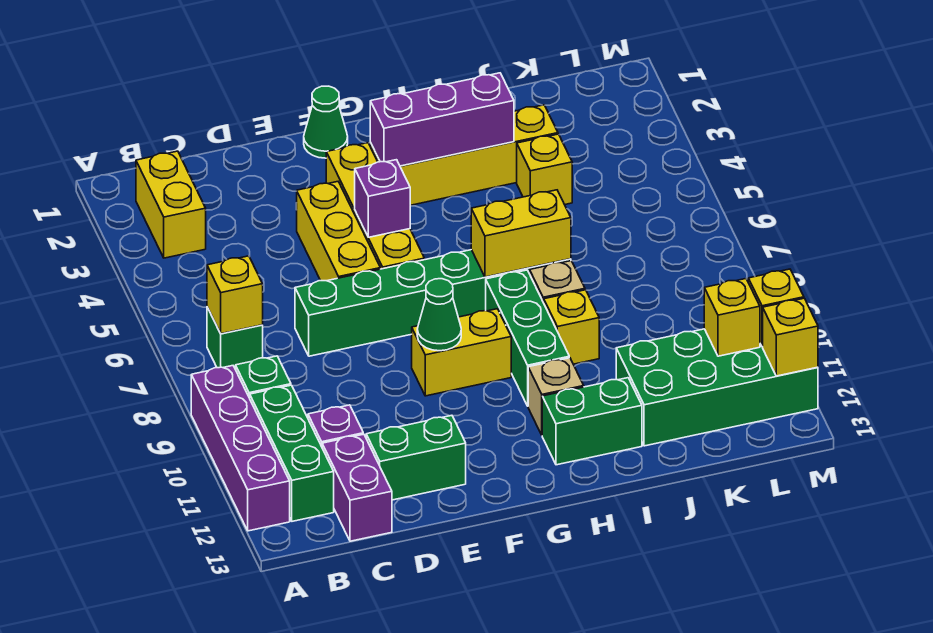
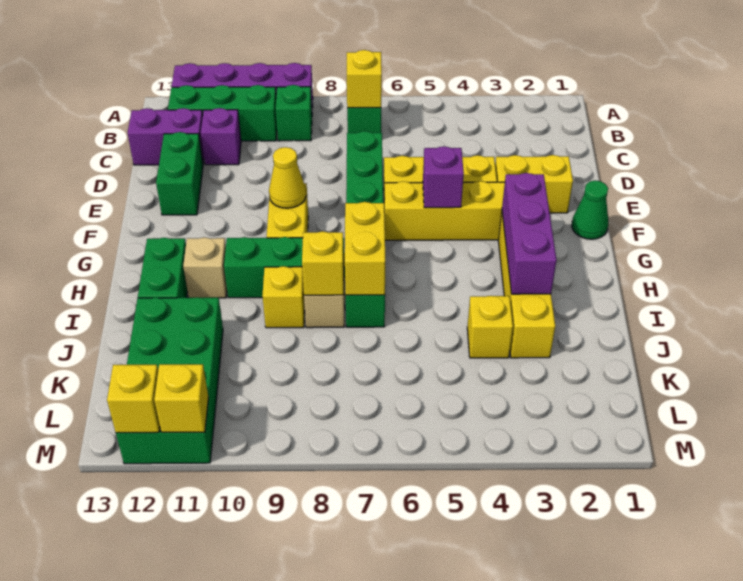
yellow 1x2 brick [136,151,206,258] -> yellow 1x2 brick moved to [495,155,573,213]
green 1x1 cone [417,279,461,351] -> yellow 1x1 cone [269,147,306,208]
yellow 1x1 brick [704,279,760,356] -> yellow 1x1 brick moved to [302,231,344,295]

